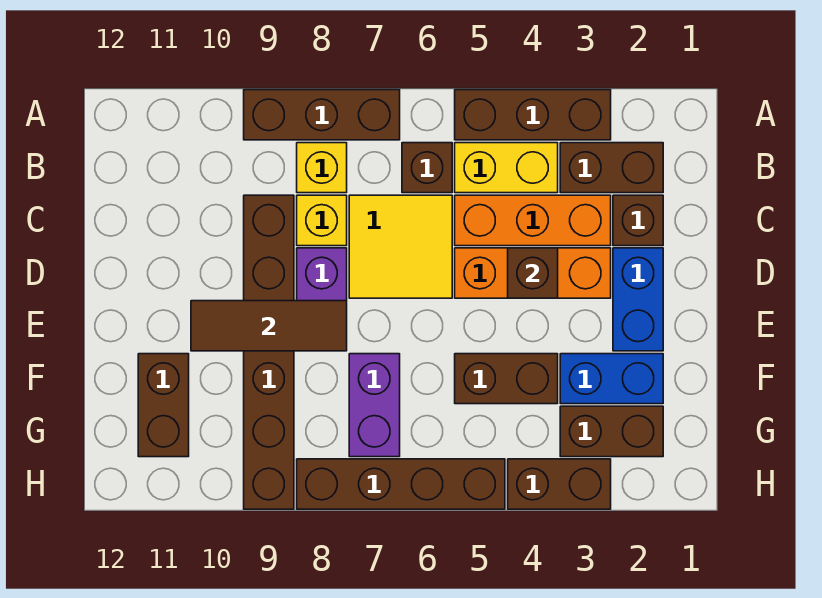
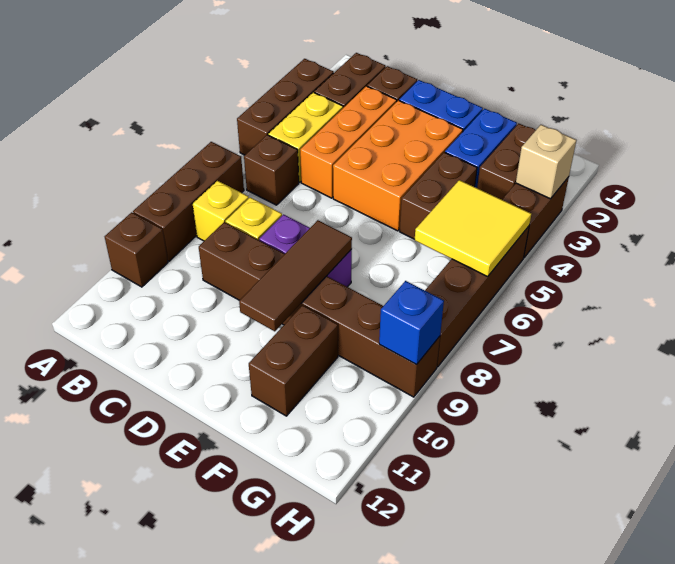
yellow 2x2 tile [349,195,452,298] -> yellow 2x2 tile moved to [415,180,531,276]
orange 1x3 brick [455,248,611,298] -> orange 2x3 brick [333,100,463,231]
brown 1x1 brick [508,248,558,298] -> brown 1x1 brick moved to [105,212,168,287]
purple 1x2 brick [349,354,400,457] -> none
brown 1x2 brick [138,354,189,457] -> brown 1x2 brick turned to [249,305,338,416]
none -> tan 1x1 brick [516,125,577,199]
none -> blue 1x1 brick [379,281,444,365]

